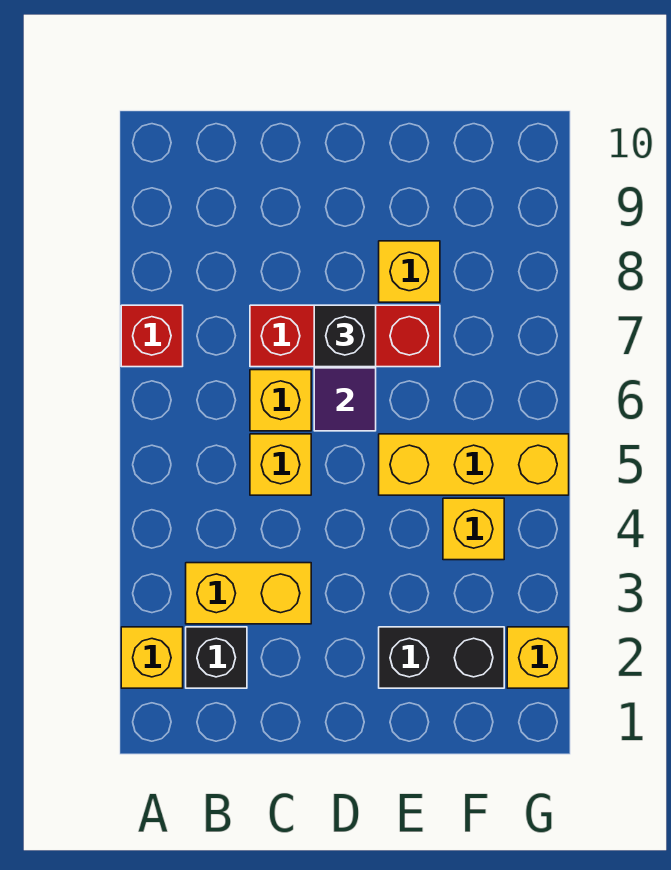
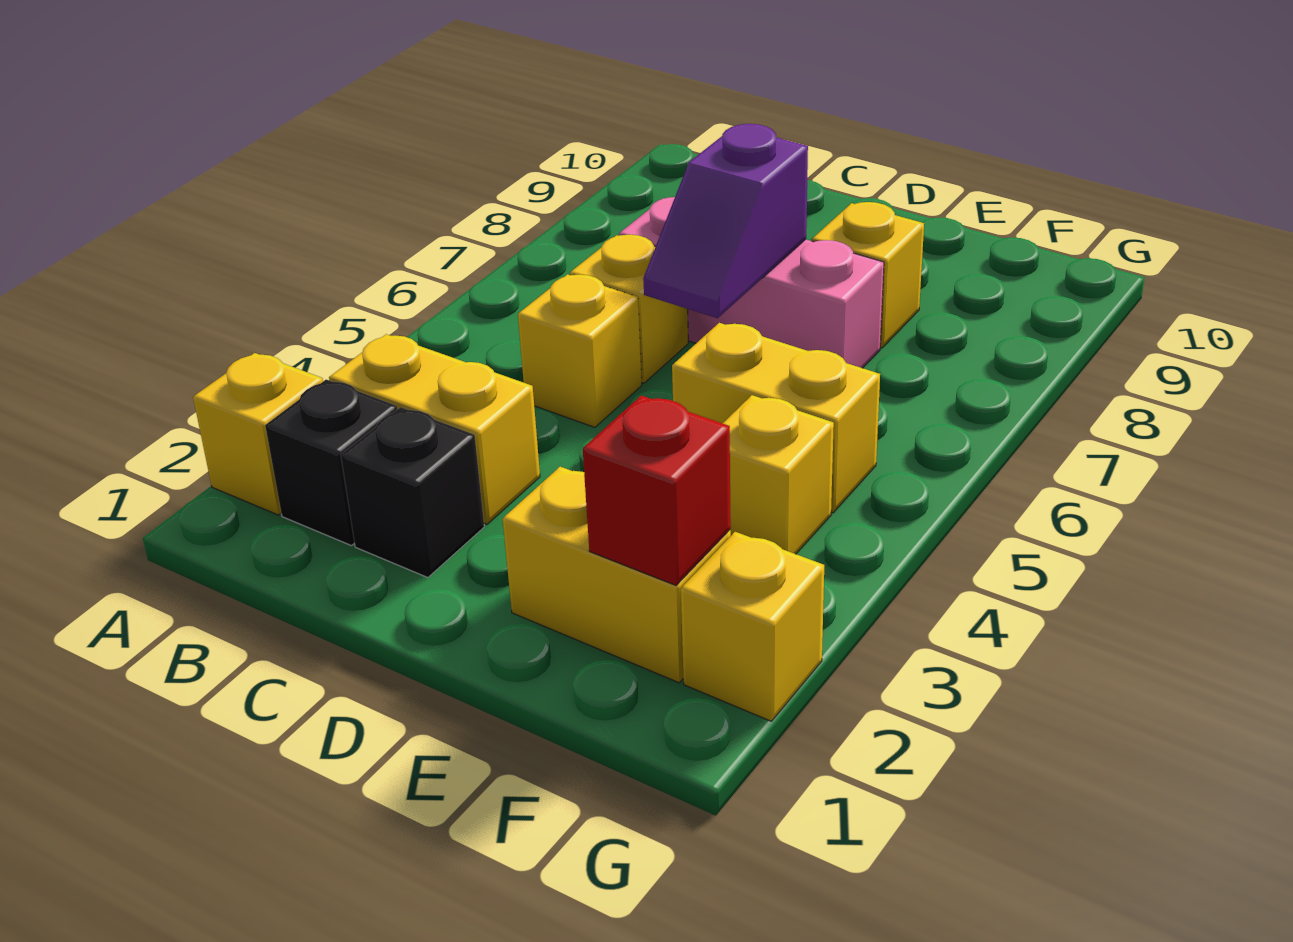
red 1x1 brick [121,305,183,367] -> red 1x1 brick moved to [583,396,731,585]
red 1x3 brick [250,305,440,367] -> pink 1x3 brick [619,197,884,368]
black 1x1 brick [314,305,376,367] -> black 1x1 brick moved to [341,407,484,578]
black 1x2 brick [379,627,504,688] -> yellow 1x2 brick [503,467,731,683]
yellow 1x3 brick [379,434,569,495] -> yellow 1x2 brick [672,323,880,513]

